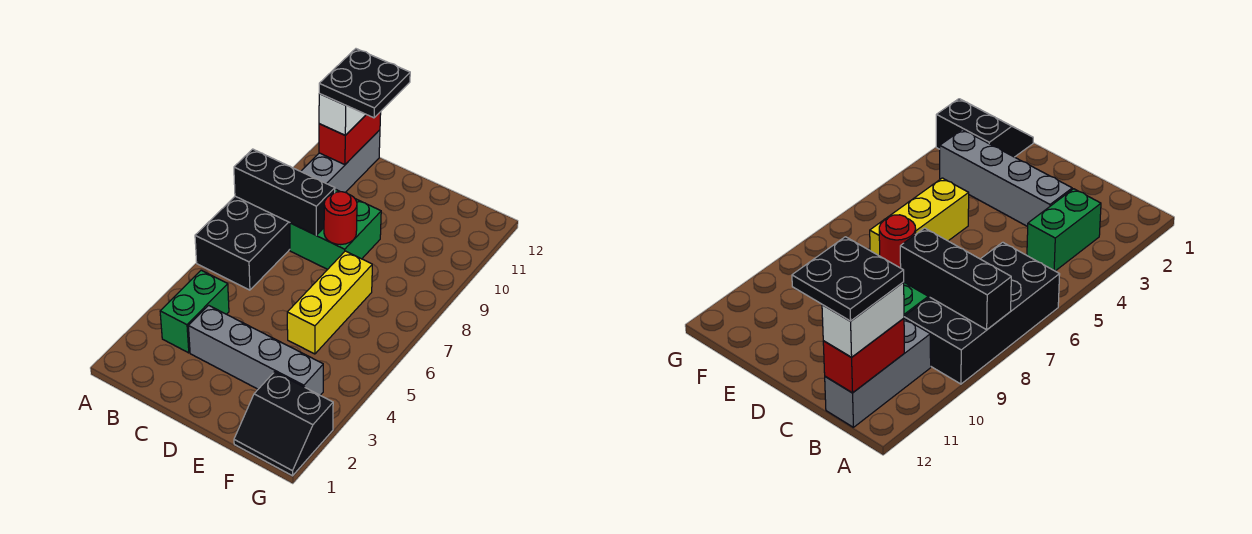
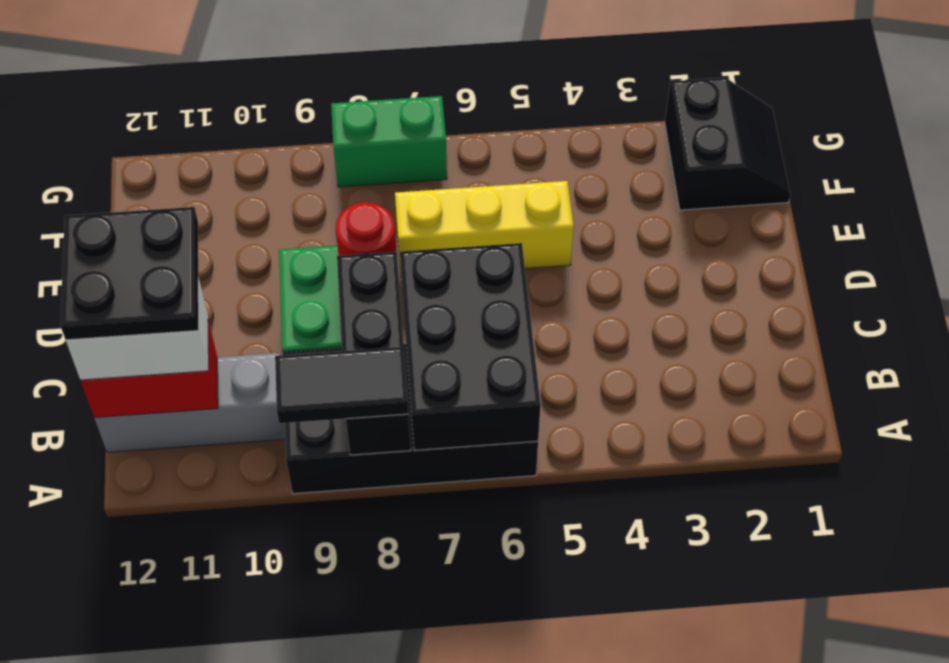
none -> black 2x3 brick [400,243,541,450]
none -> black 1x2 tile [275,347,409,423]
green 1x2 brick [160,270,229,353] -> green 1x2 brick moved to [331,96,447,187]
grey 1x4 brick [188,305,323,395] -> none

